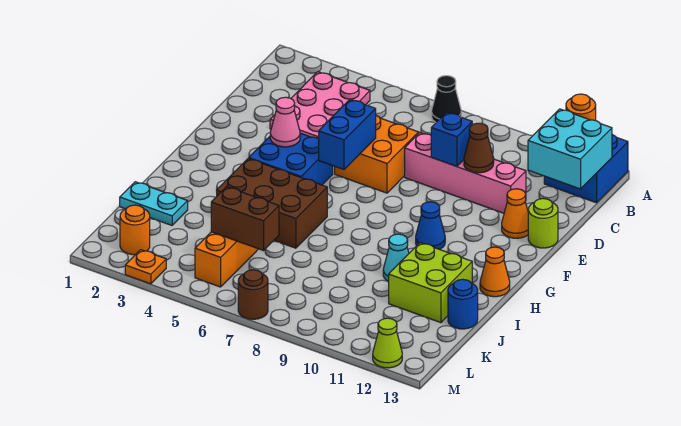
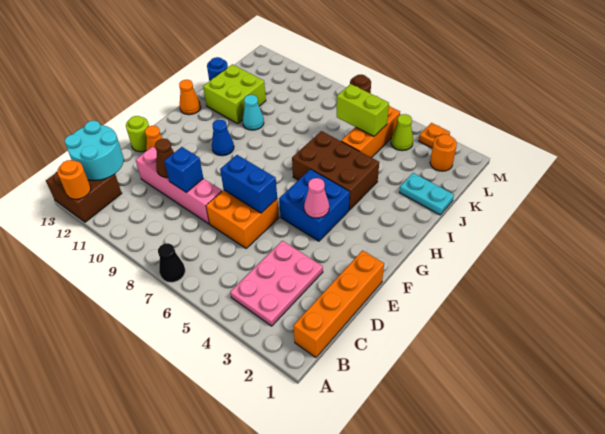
blue 2x2 brick [544,135,628,203] -> brown 2x2 brick [46,172,122,222]
none -> orange 1x4 brick [293,250,384,357]
cyan 2x2 brick [528,109,612,189] -> cyan 2x2 round brick [65,121,124,180]
blue 1x2 brick [319,99,376,170] -> blue 1x2 brick turned to [220,155,277,213]
brown 1x2 brick [211,187,279,251] -> lime 1x2 brick [337,84,389,136]
lime 1x1 cone [373,318,402,368] -> lime 1x1 cone moved to [391,114,413,151]

